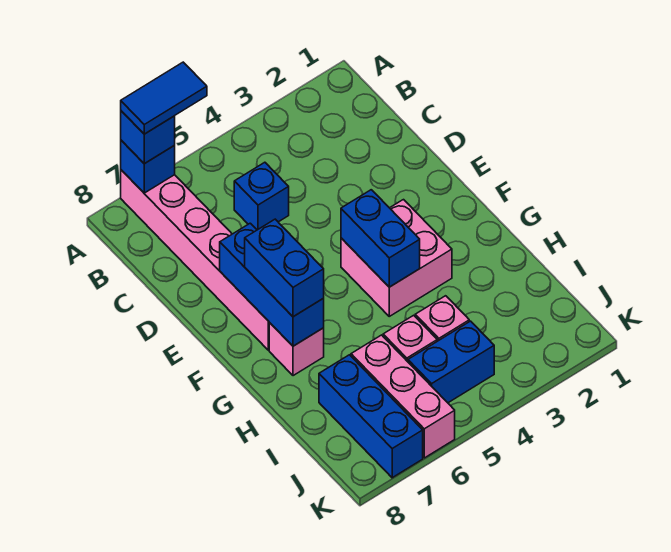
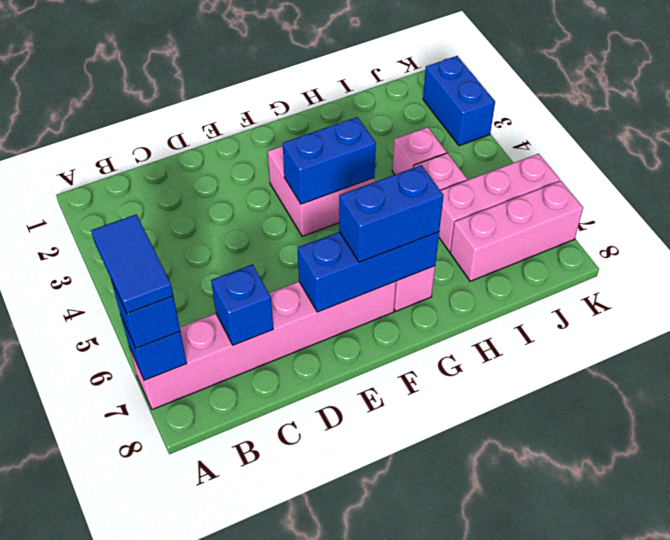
blue 1x1 brick [234,162,289,230] -> blue 1x1 brick moved to [211,265,273,345]
blue 1x3 brick [319,355,423,478] -> pink 1x3 brick [450,181,583,281]
blue 1x2 brick [408,321,494,403] -> blue 1x2 brick moved to [423,56,495,146]

